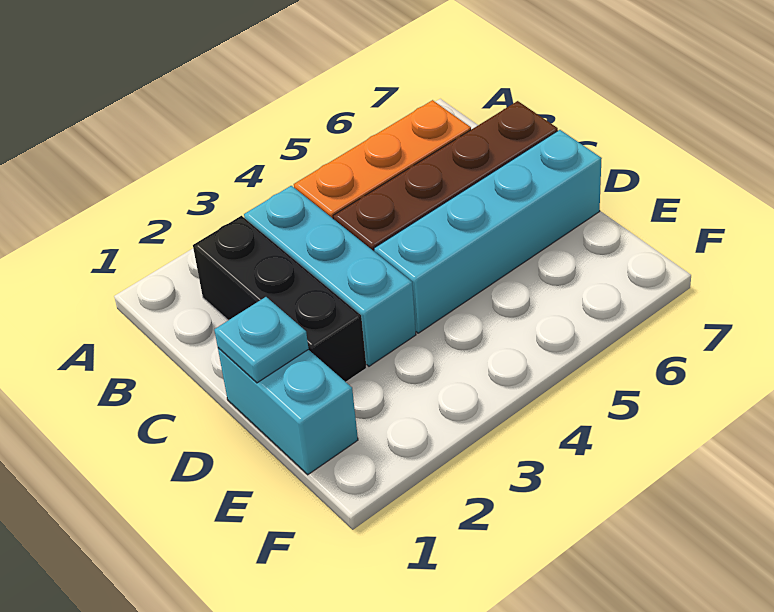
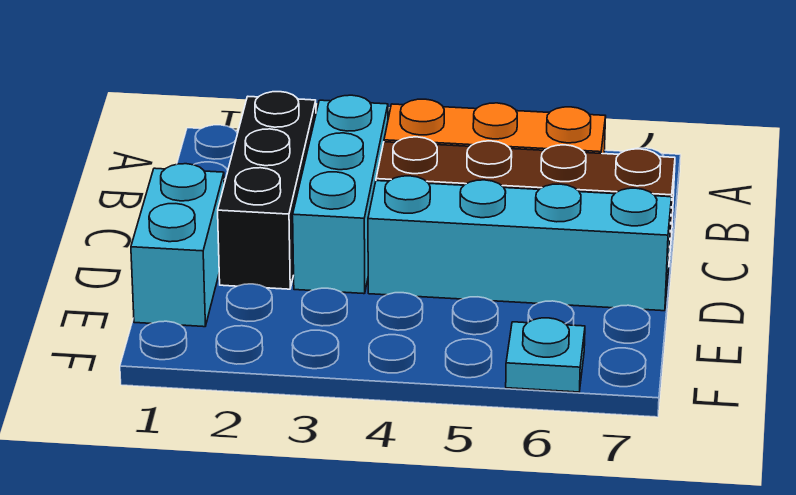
cyan 1x1 plate [214,297,309,383] -> cyan 1x1 plate moved to [506,318,585,392]

